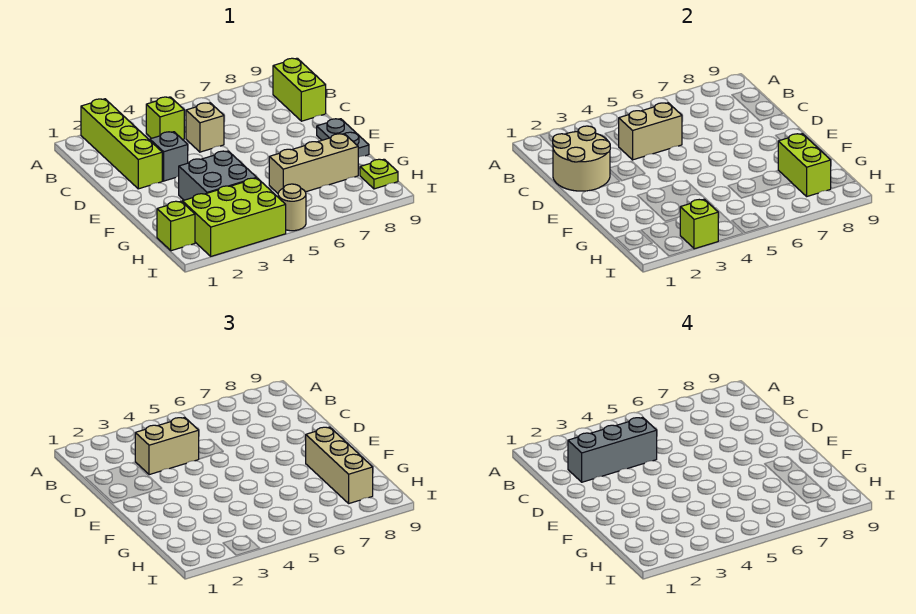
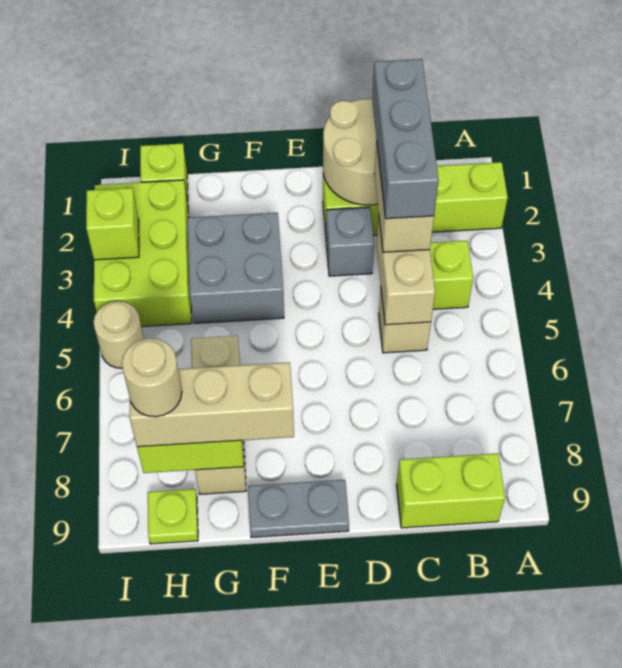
none -> tan 1x1 round brick [122,338,182,417]

